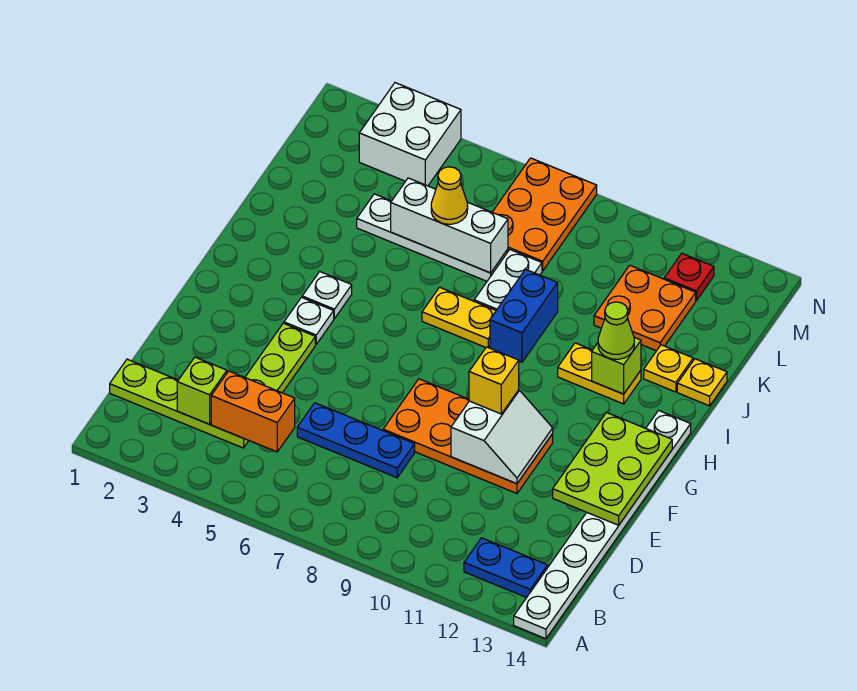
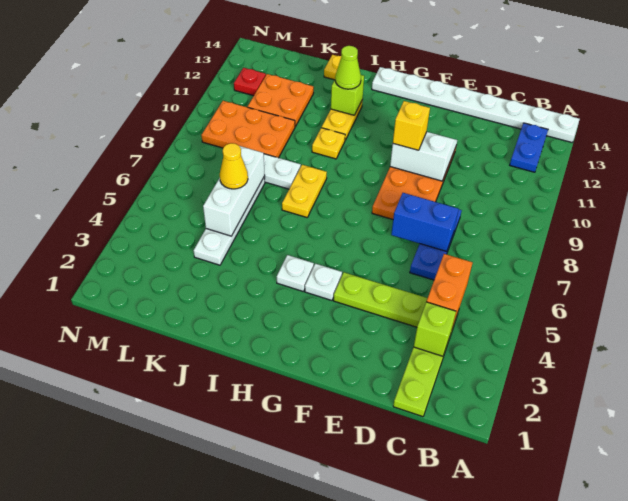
lime 2x3 plate [553,413,672,525] -> none
blue 1x2 brick [490,269,558,362] -> blue 1x2 brick moved to [391,193,459,252]
yellow 1x1 plate [644,345,693,392] -> yellow 1x1 plate moved to [312,128,345,159]
orange 2x3 plate [493,158,597,271] -> orange 2x3 plate moved to [201,101,295,158]
white 2x2 brick [359,83,461,186] -> none

